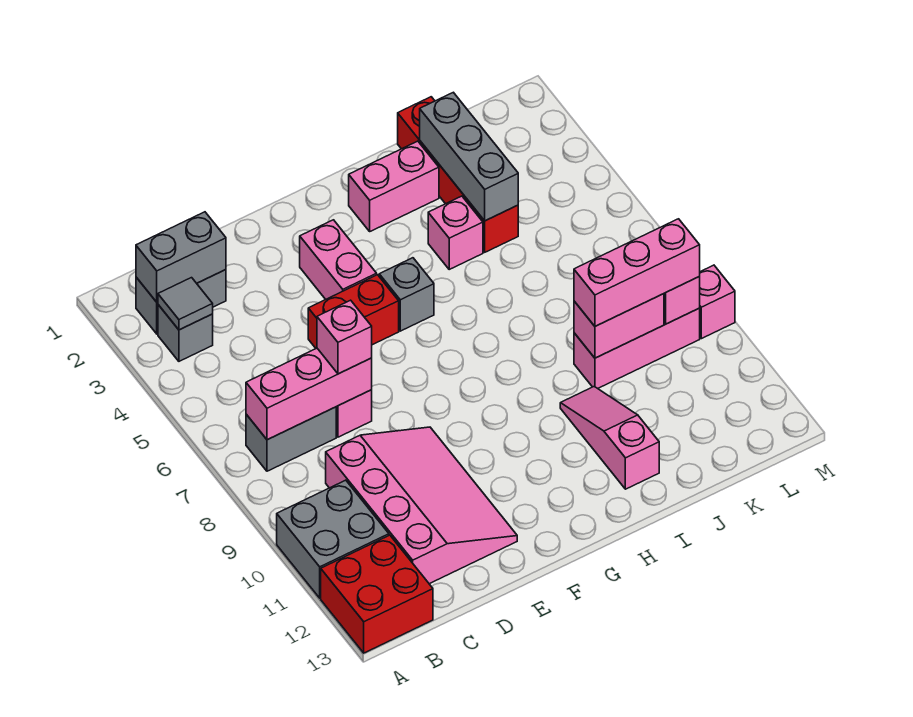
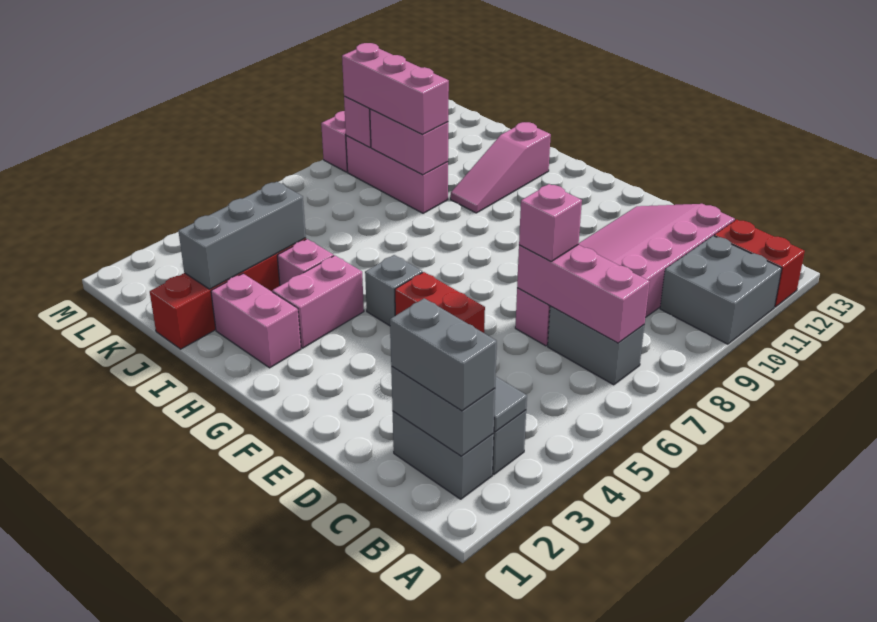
red 2x2 brick [321,535,433,653] -> red 1x2 brick [714,219,805,307]
none -> grey 1x2 brick [390,298,497,411]
pink 1x2 brick [300,220,377,299] -> pink 1x2 brick moved to [272,256,364,348]

